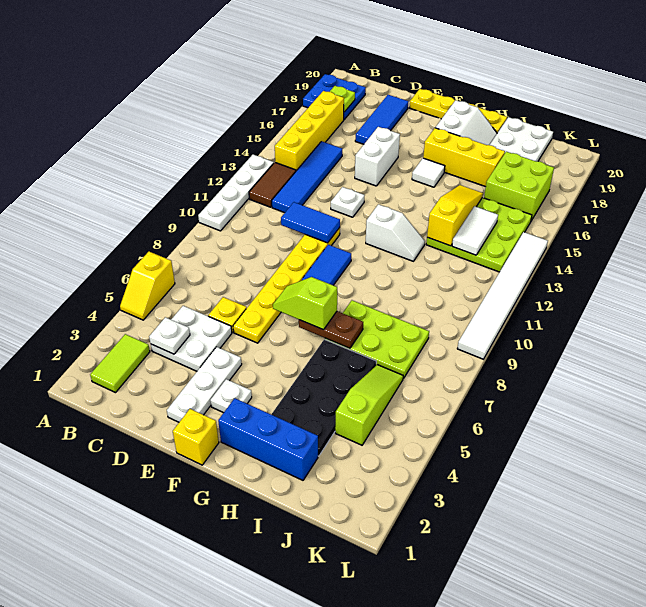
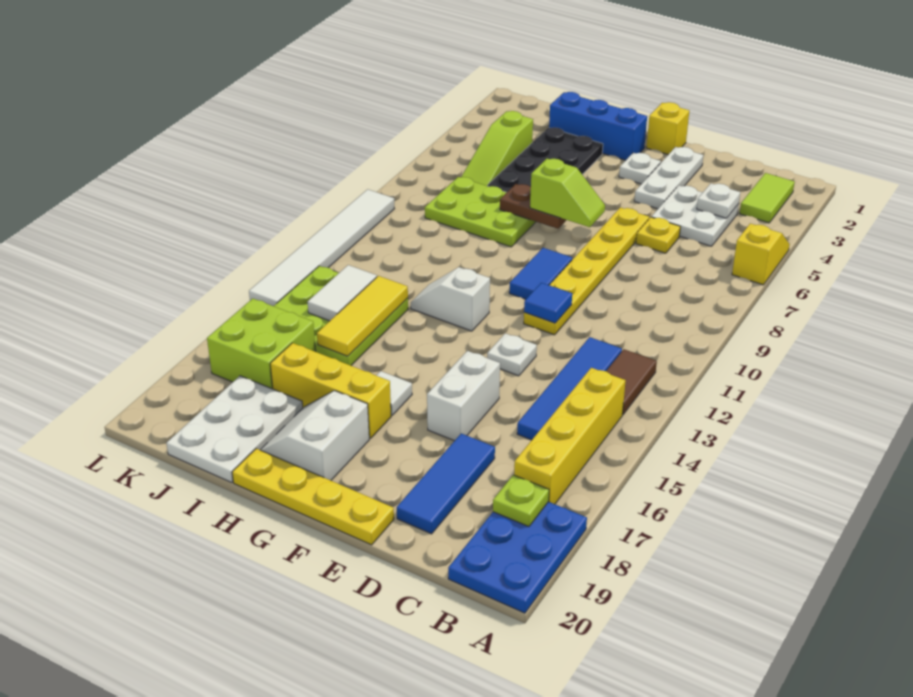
white 1x4 plate [198,155,274,231] -> none
blue 2x2 plate [303,74,366,120] -> blue 2x3 plate [448,502,587,613]
blue 1x2 tile [281,202,340,243] -> blue 1x1 tile [524,283,572,323]
yellow 1x3 slope [427,185,483,246] -> yellow 1x3 tile [317,276,408,356]

